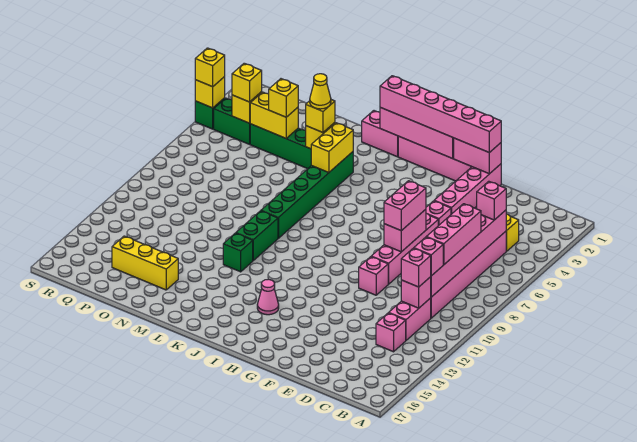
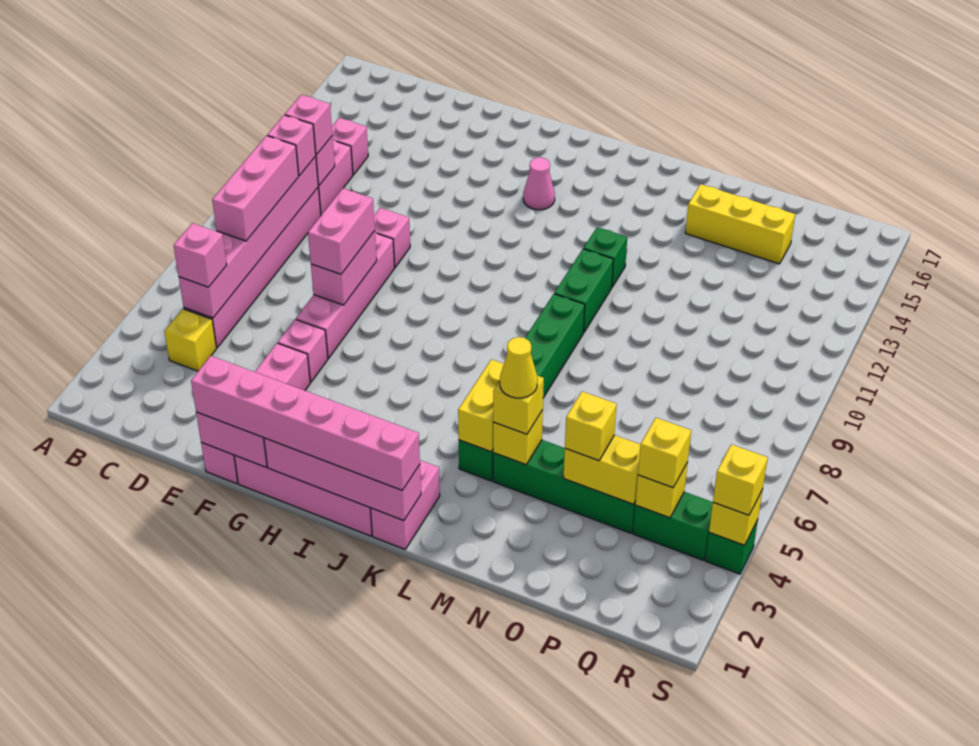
pink 1x2 brick [362,111,398,157] -> pink 1x2 brick turned to [371,460,440,549]

